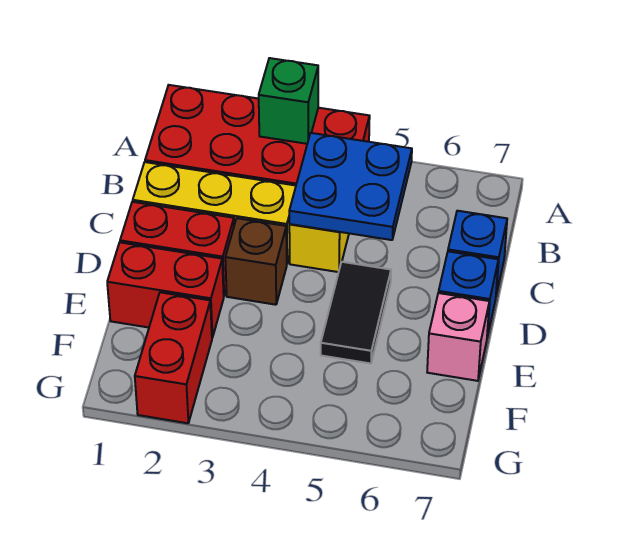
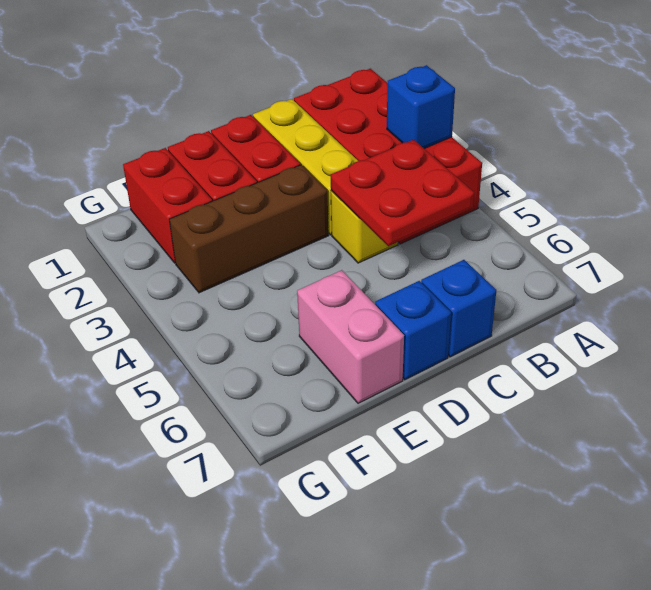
green 1x1 brick [259,58,318,144] -> blue 1x1 brick [387,65,455,148]
blue 2x2 plate [289,133,412,240] -> red 2x2 plate [331,140,474,246]
brown 1x1 brick [225,218,287,305] -> brown 1x3 brick [169,165,329,293]
black 1x2 tile [321,262,391,364] -> none
pink 1x1 brick [427,293,489,381] -> pink 1x2 brick [297,270,404,403]
red 1x2 brick [135,292,212,423] -> red 1x2 brick turned to [123,148,212,263]

